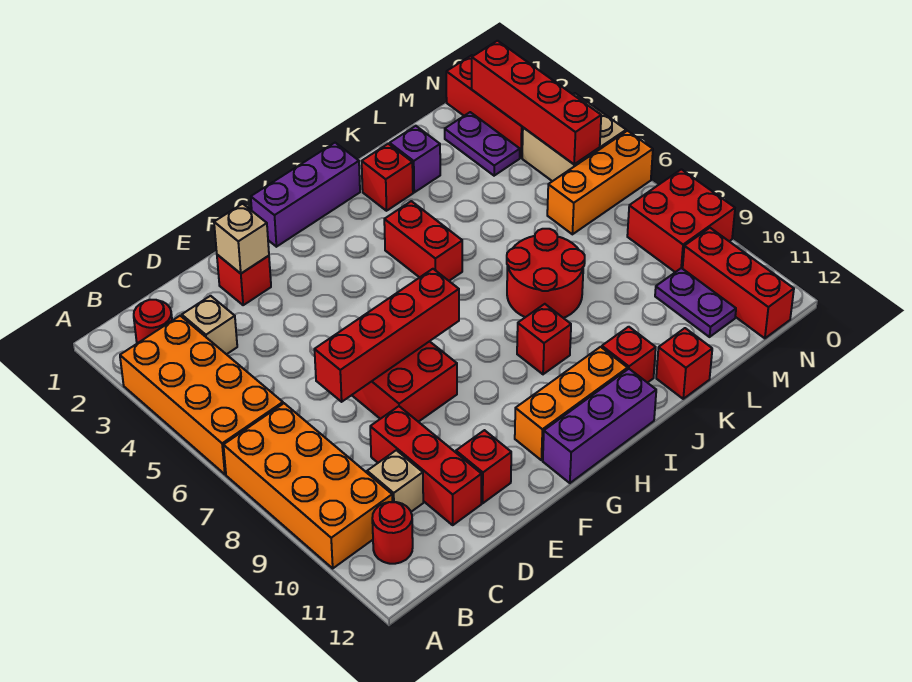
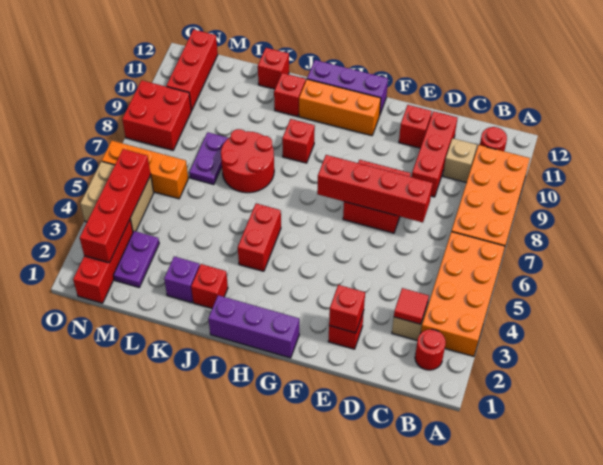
none -> red 1x1 tile [394,288,429,324]
tan 1x1 brick [214,204,269,273] -> red 1x1 brick [329,285,365,333]
purple 1x2 plate [655,268,736,337] -> purple 1x2 plate moved to [189,132,228,185]

